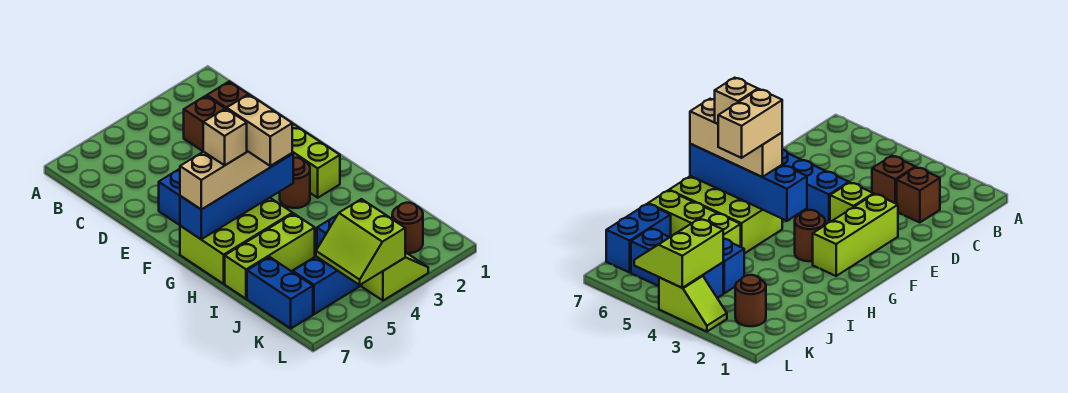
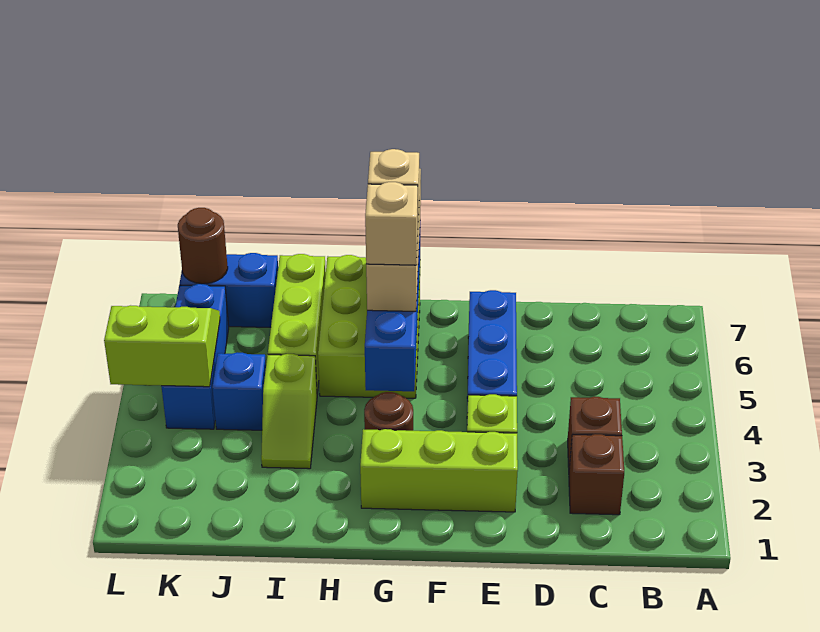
tan 1x2 brick [227,94,292,166] -> tan 1x1 brick [365,182,418,265]
brown 1x1 round brick [392,203,423,253] -> brown 1x1 round brick moved to [178,208,228,284]
lime 1x2 slope [362,253,428,301] -> lime 1x2 slope moved to [261,354,317,469]

